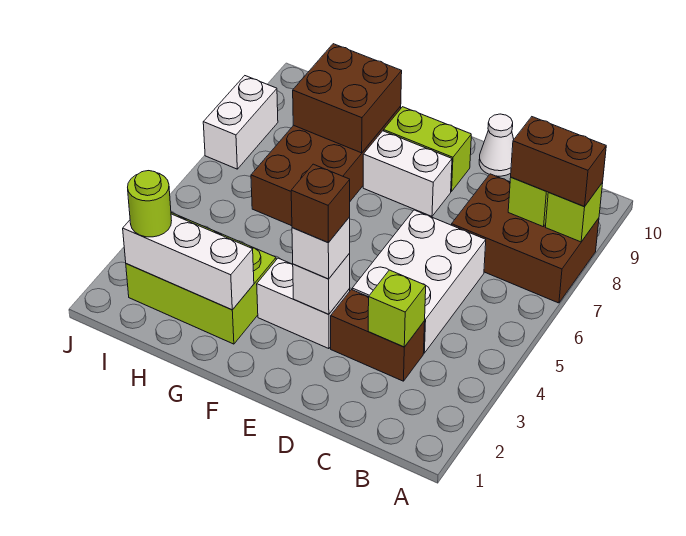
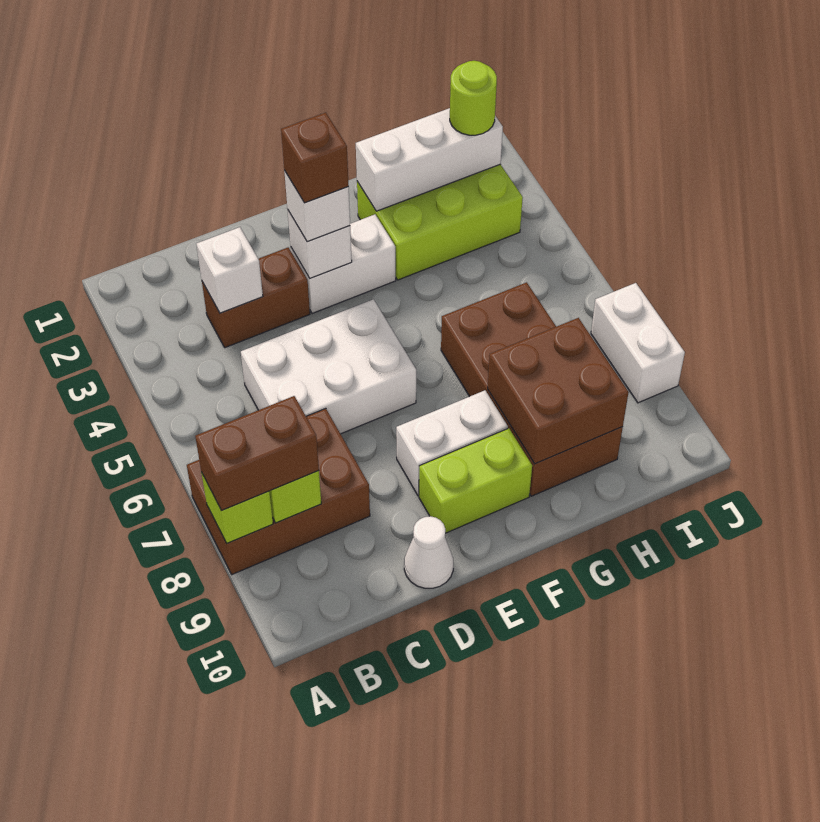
lime 1x1 brick [368,270,426,347] -> white 1x1 brick [196,227,263,313]
white 2x3 brick [352,210,486,353] -> white 2x3 brick turned to [241,299,416,434]

